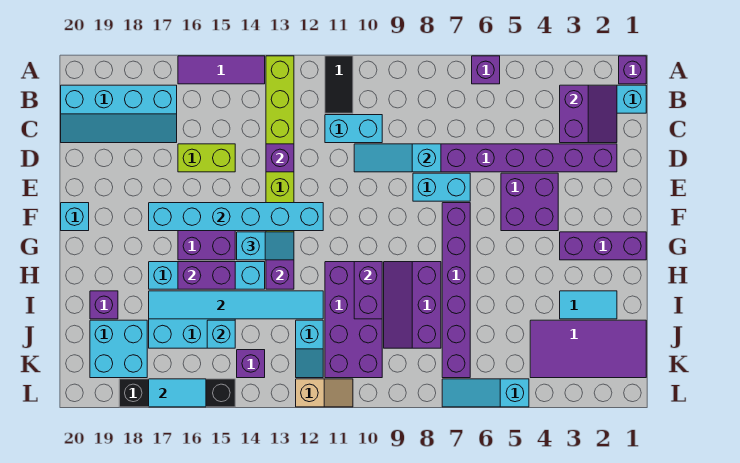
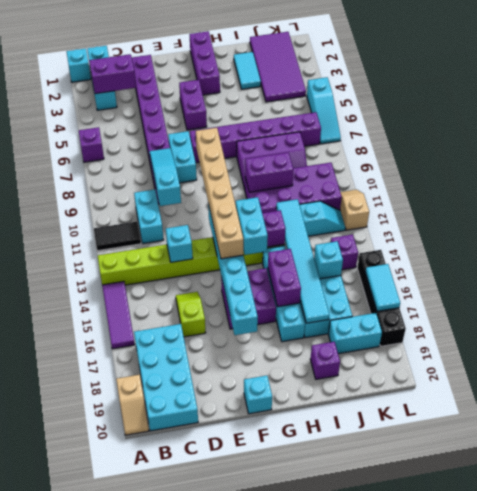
purple 1x1 brick [619,56,646,84] -> cyan 1x1 brick [67,49,91,82]
none -> tan 1x2 slope [116,375,149,435]
cyan 2x4 slope [61,85,177,143] -> cyan 2x4 brick [134,324,198,431]
cyan 1x3 slope [354,144,441,172] -> cyan 1x3 slope turned to [149,148,181,206]
purple 1x1 brick [266,144,294,172] -> cyan 1x1 brick [166,225,193,262]
lime 1x2 brick [178,144,235,172] -> lime 1x2 slope [176,292,206,337]
purple 2x2 brick [501,173,558,231] -> purple 1x2 brick [179,80,207,130]
none -> tan 1x6 brick [196,128,243,259]
cyan 1x2 slope [237,232,294,260] -> cyan 1x2 brick [235,197,268,255]
cyan 2x2 brick [90,320,147,378] -> cyan 1x2 brick [328,313,382,354]

